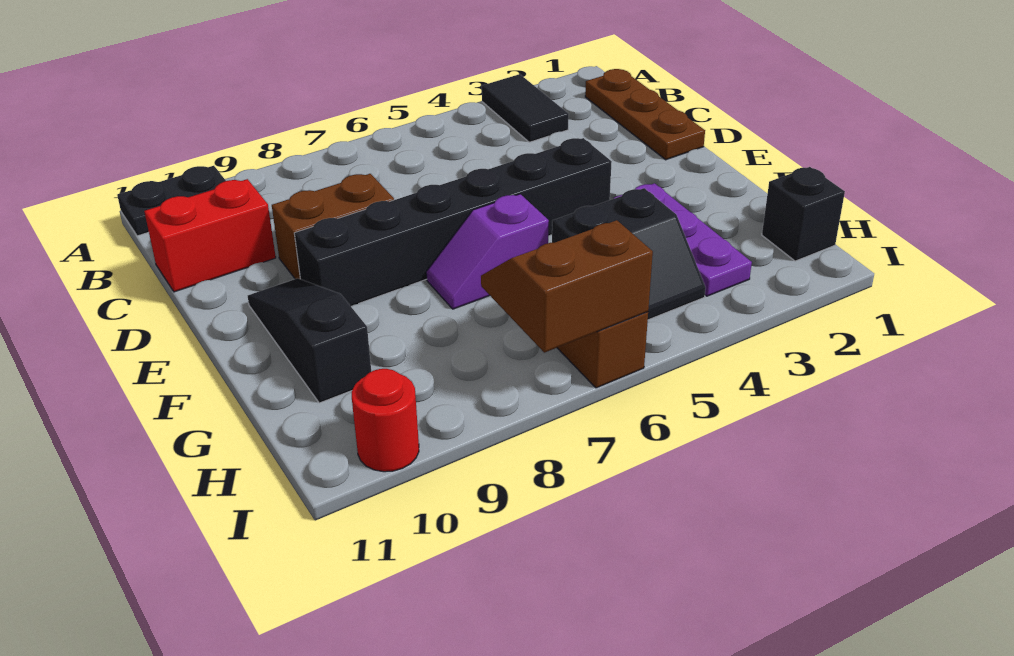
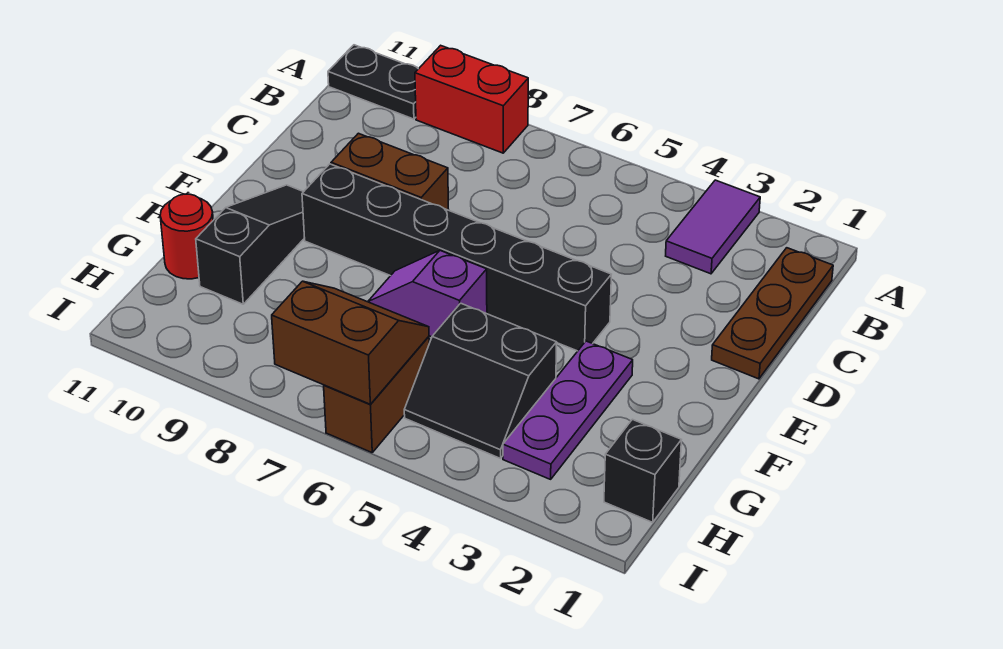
black 1x2 tile [482,74,569,142] -> purple 1x2 tile [666,180,760,274]
red 1x2 brick [144,179,276,292] -> red 1x2 brick moved to [415,45,528,153]
red 1x1 round brick [352,369,419,472] -> red 1x1 round brick moved to [160,194,213,279]

